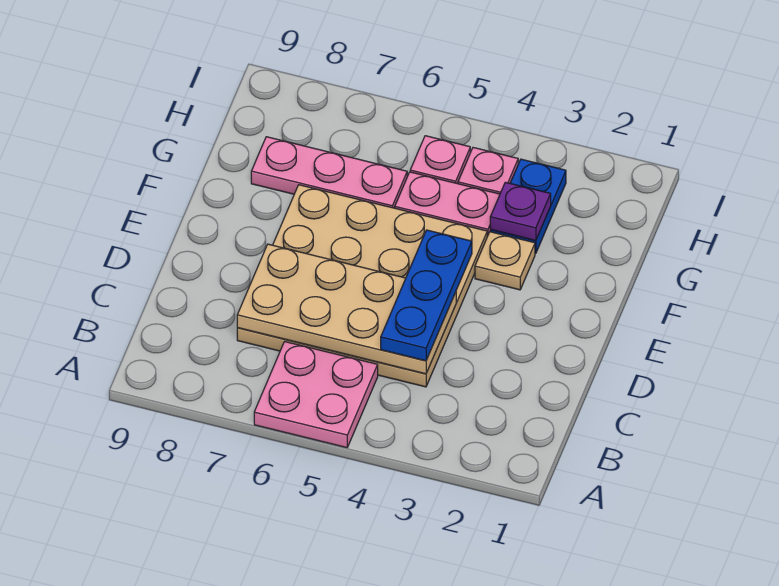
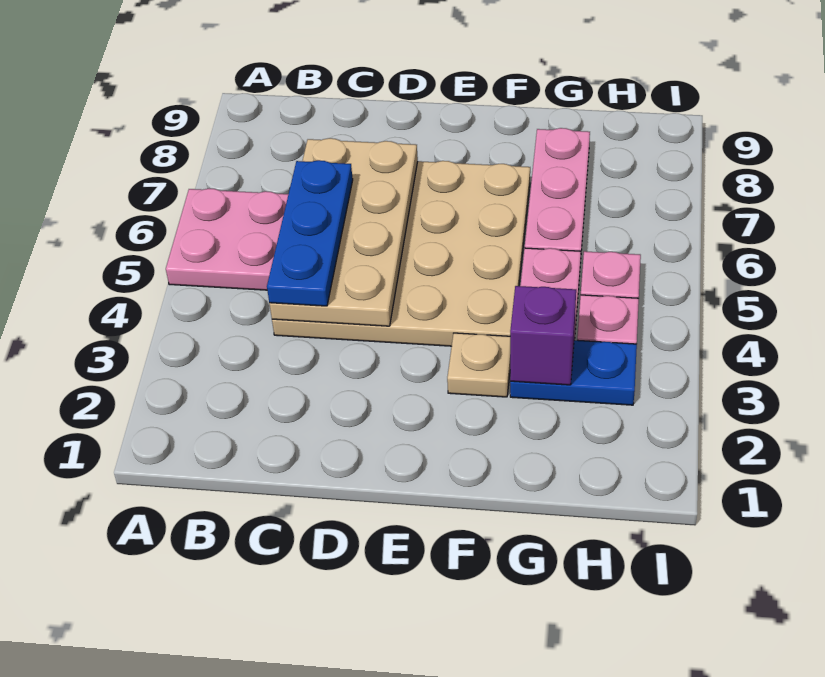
blue 1x3 plate [381,230,472,361] -> blue 1x3 plate turned to [267,160,353,306]
purple 1x1 plate [490,182,551,241] -> purple 1x1 brick [510,286,576,385]

